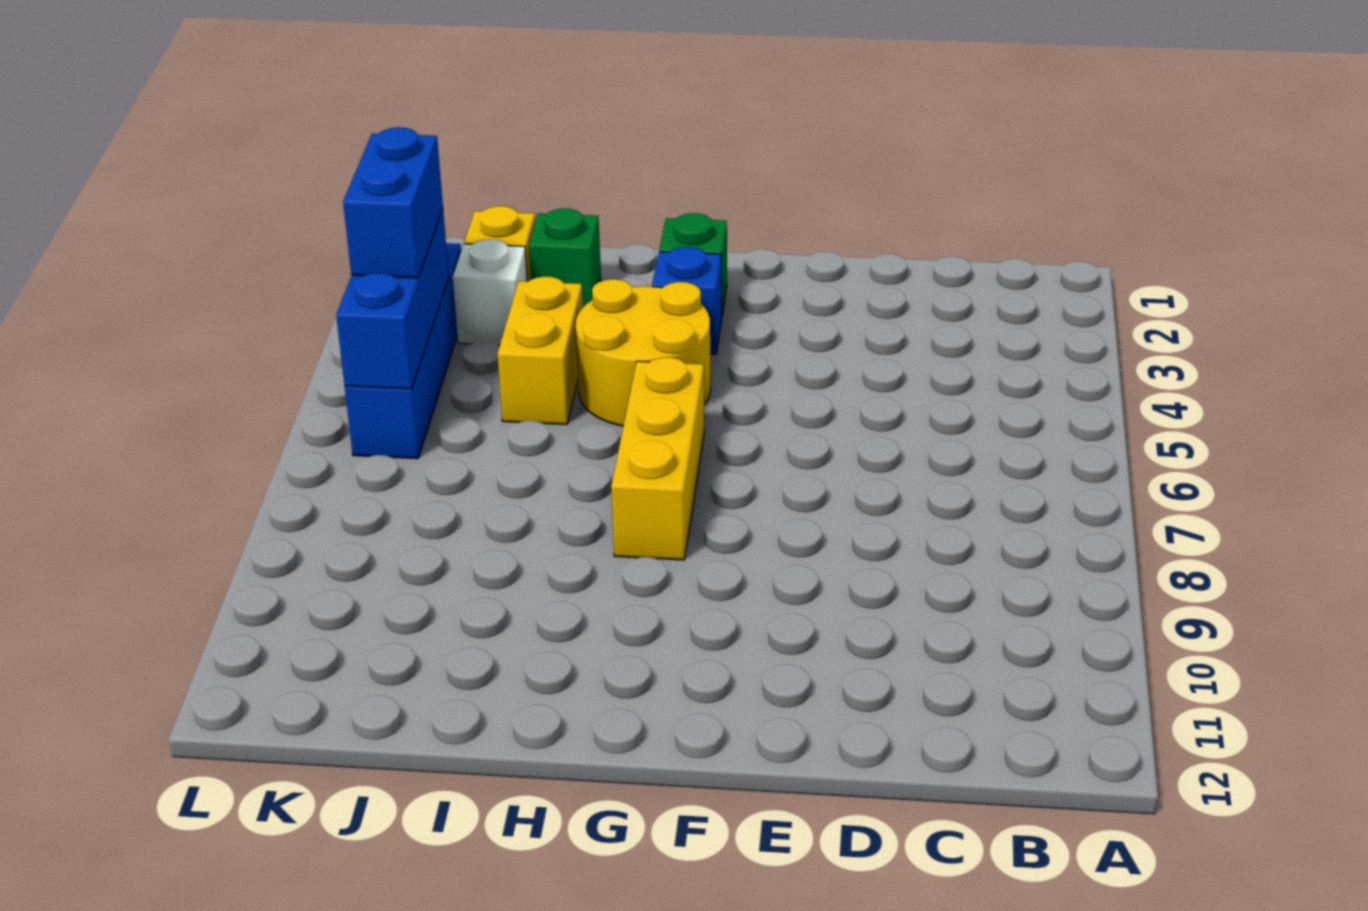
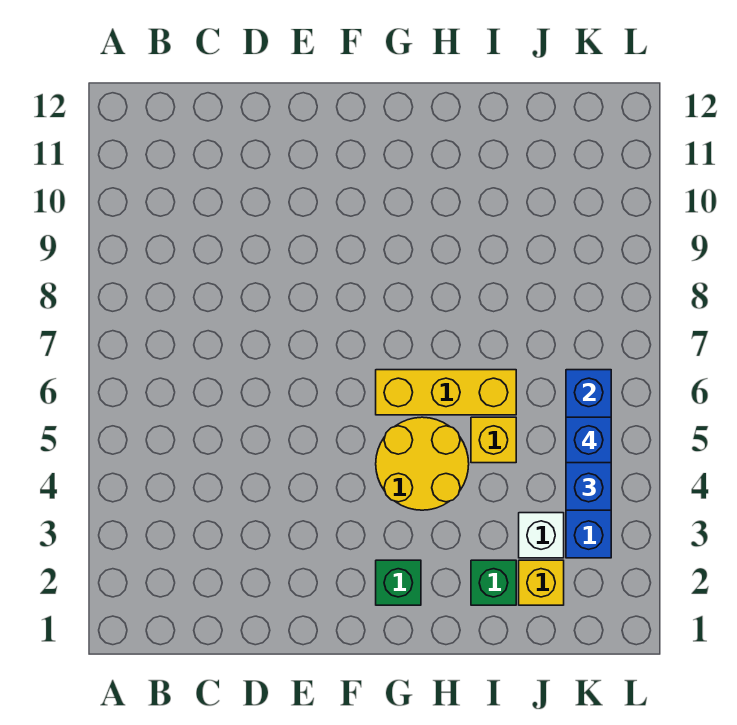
blue 1x1 brick [652,247,722,354] -> blue 1x1 brick moved to [566,417,611,463]
yellow 1x3 brick [611,357,704,560] -> yellow 1x3 brick turned to [376,370,516,415]
yellow 1x2 brick [497,277,583,425] -> yellow 1x1 brick [471,417,516,463]

